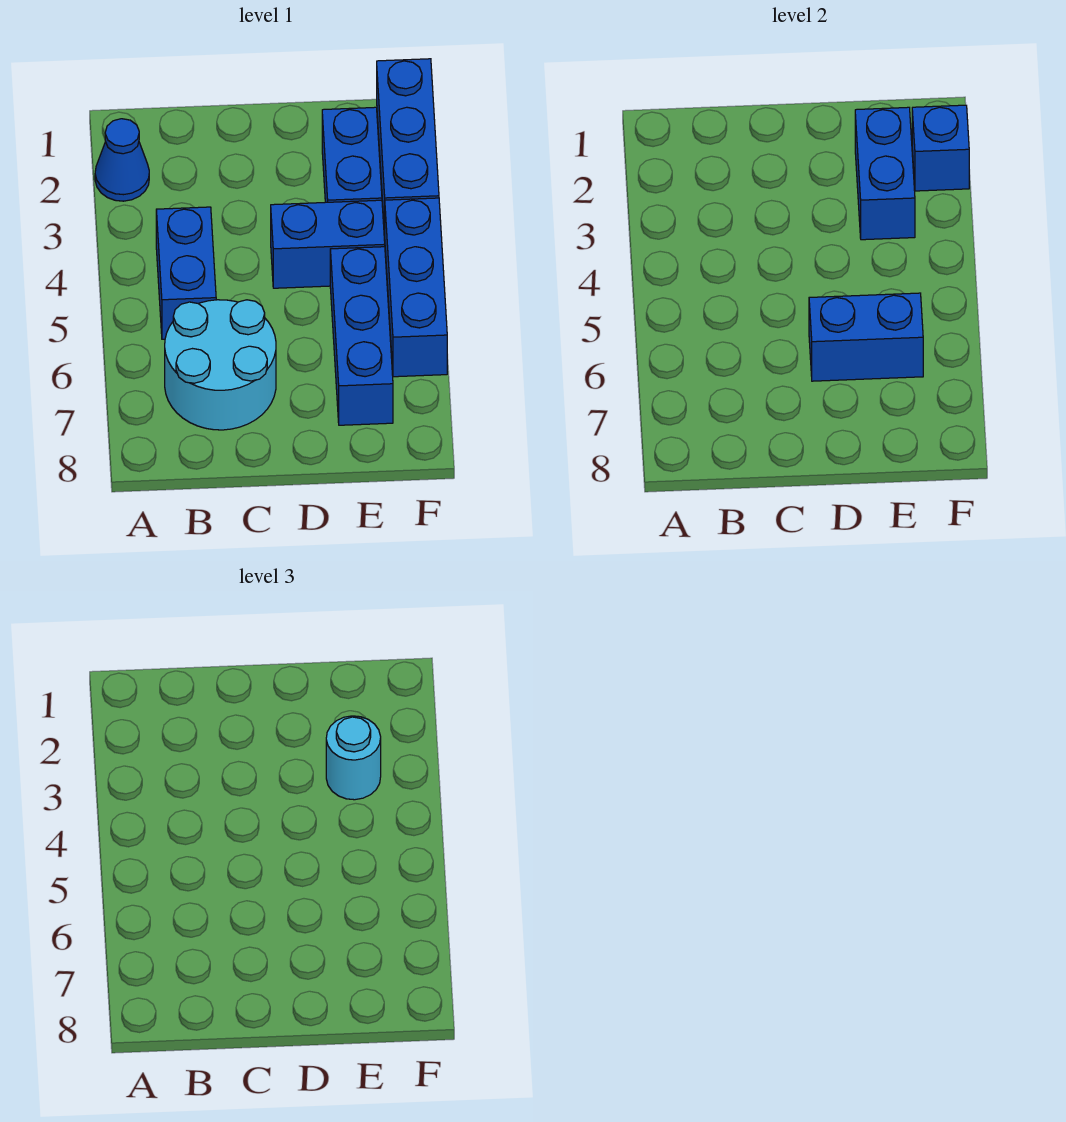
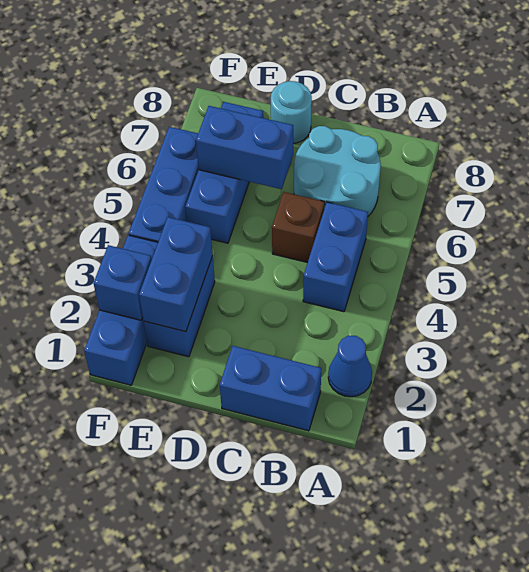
none -> brown 1x1 brick [272,192,325,263]
blue 1x2 brick [271,200,385,288] -> blue 1x2 brick moved to [220,346,321,431]
cyan 1x1 round brick [326,716,381,800] -> cyan 1x1 round brick moved to [271,81,312,143]

